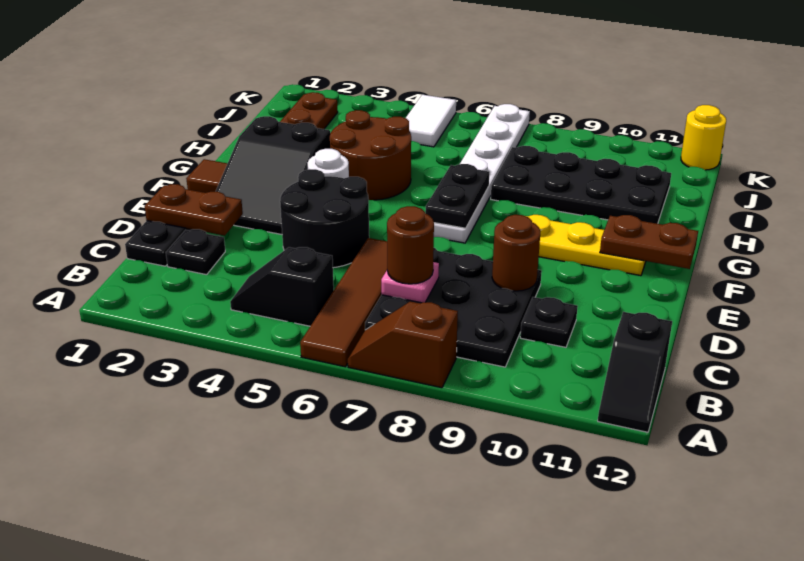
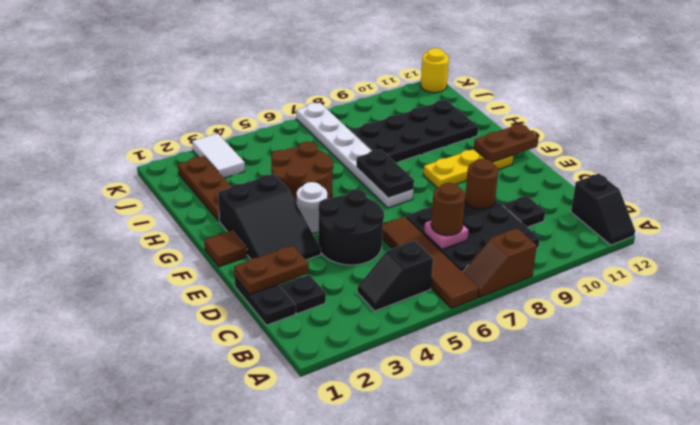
white 1x2 tile [406,95,456,147] -> white 1x2 tile moved to [192,133,245,178]

